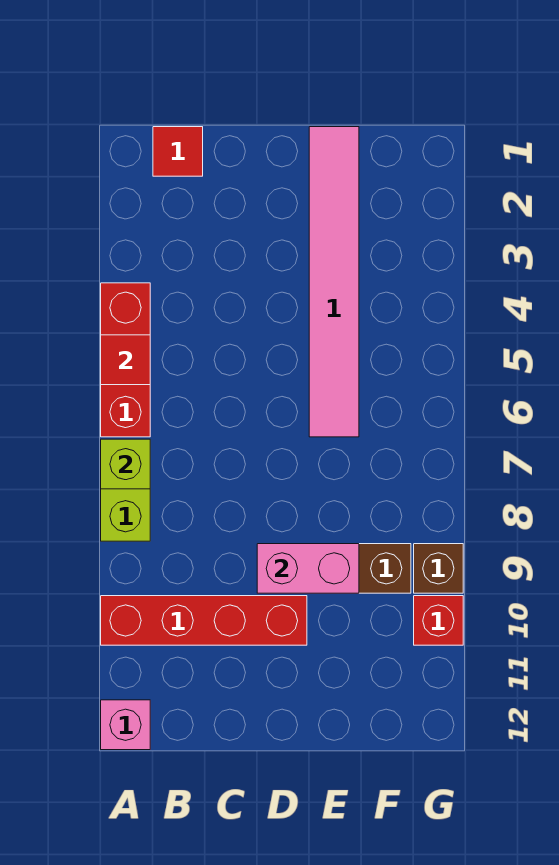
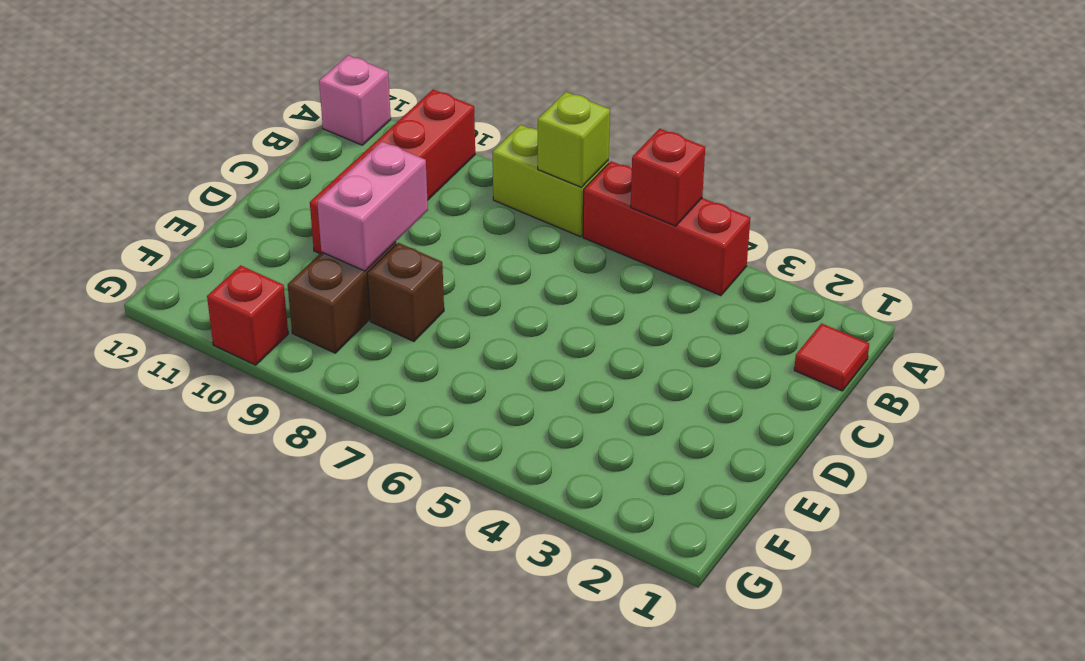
red 1x1 tile [101,335,150,385] -> red 1x1 brick [631,129,705,226]
pink 1x6 tile [309,127,359,437] -> none
brown 1x1 brick [414,544,463,593] -> brown 1x1 brick moved to [367,243,444,341]

